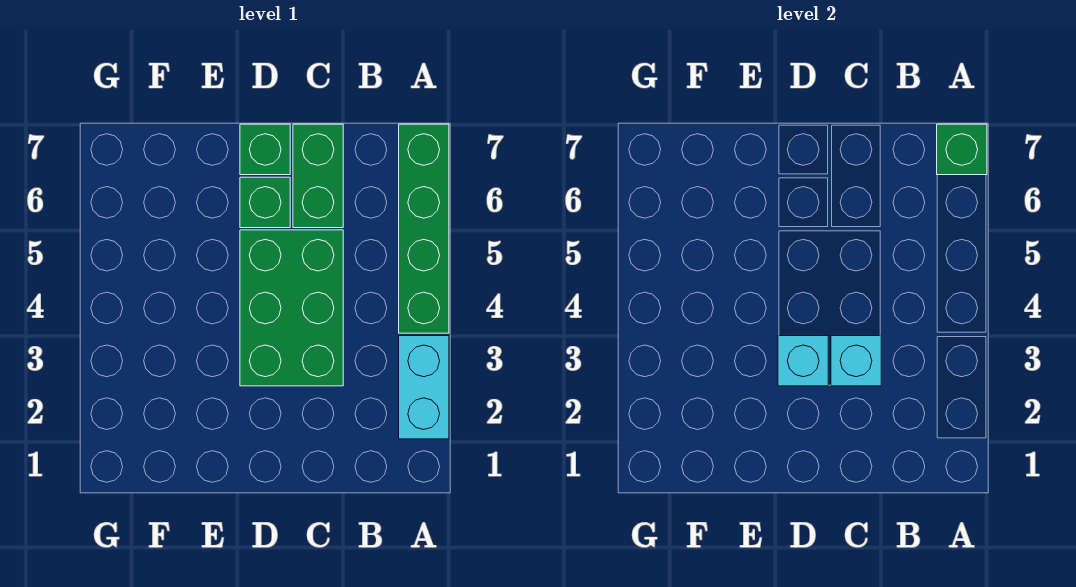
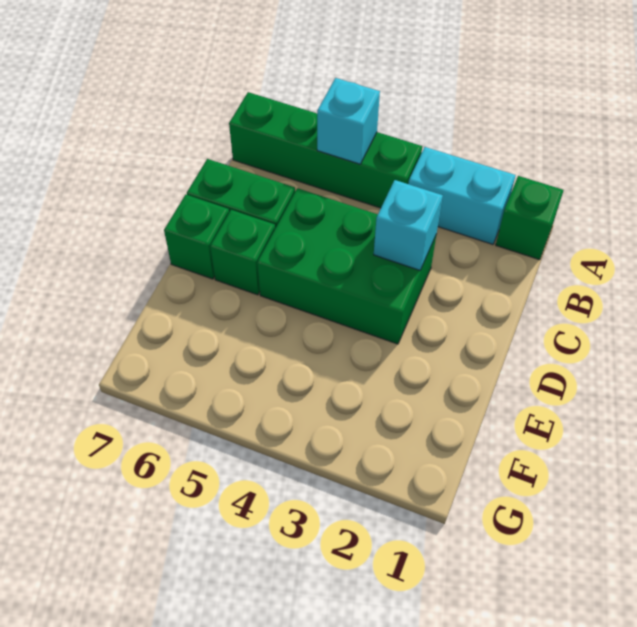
green 1x1 brick [937,124,987,175] -> green 1x1 brick moved to [496,176,564,260]
cyan 1x1 brick [778,336,828,386] -> cyan 1x1 brick moved to [317,78,380,164]

